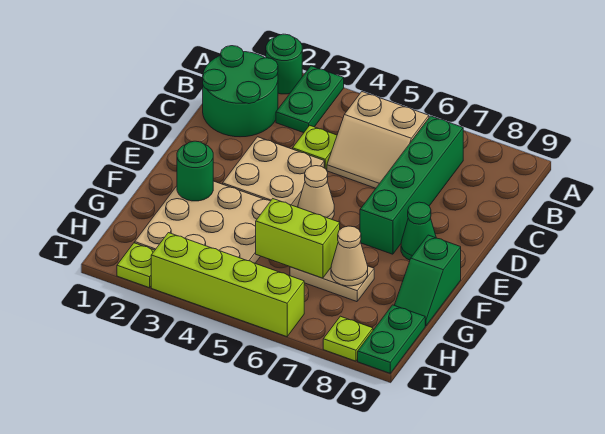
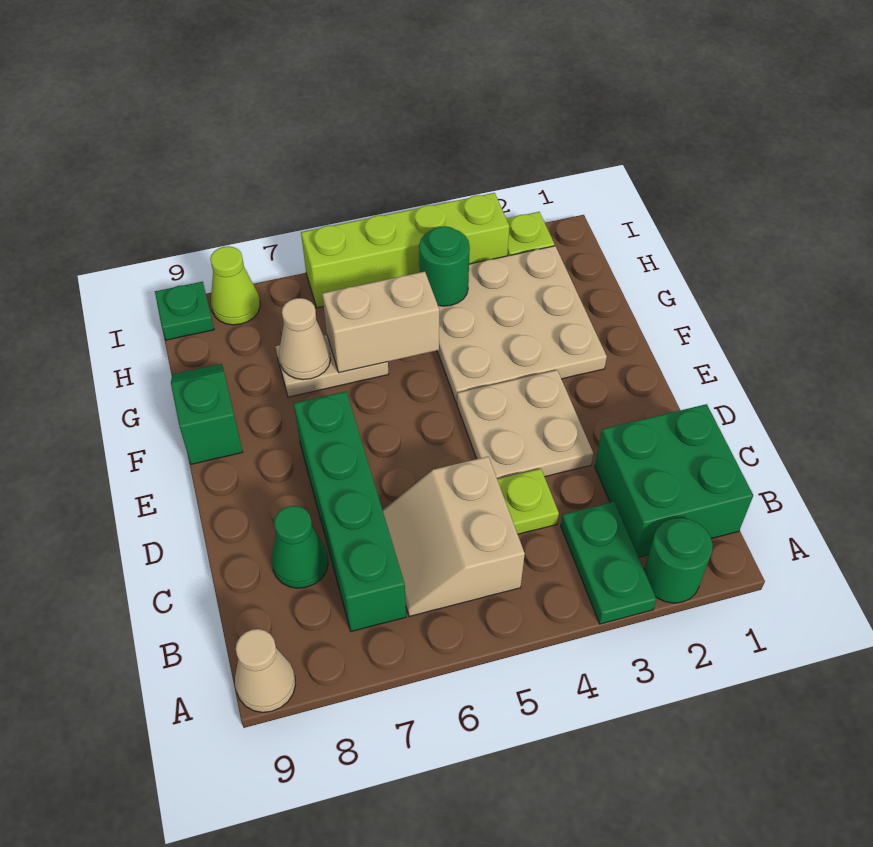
green 2x2 round brick [203,46,278,137] -> green 2x2 brick [595,404,753,557]
tan 2x2 slope [327,92,429,188] -> tan 2x2 slope turned to [383,457,525,617]
tan 1x1 cone [298,166,334,219] -> tan 1x1 cone moved to [235,629,295,712]
green 1x1 cone [401,202,436,260] -> green 1x1 cone moved to [272,506,328,588]
green 1x1 round brick [177,141,213,201] -> green 1x1 round brick moved to [419,226,470,306]
lime 1x2 brick [256,199,340,278] -> tan 1x2 brick [322,272,439,372]
green 1x2 plate [358,305,425,373] -> green 1x1 plate [155,282,214,340]
lime 1x1 plate [323,316,373,361] -> lime 1x1 cone [210,246,260,325]

